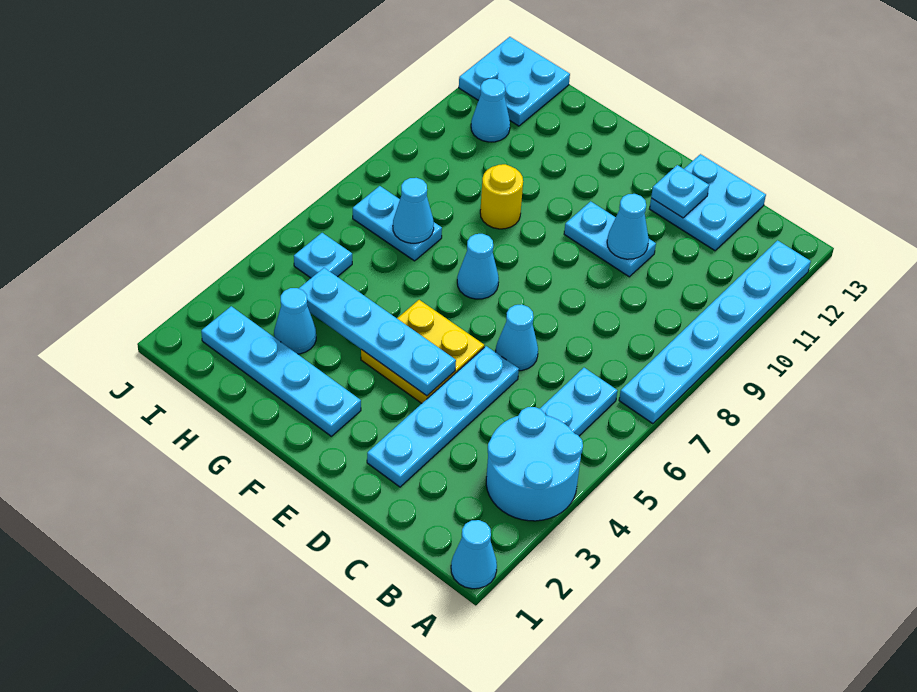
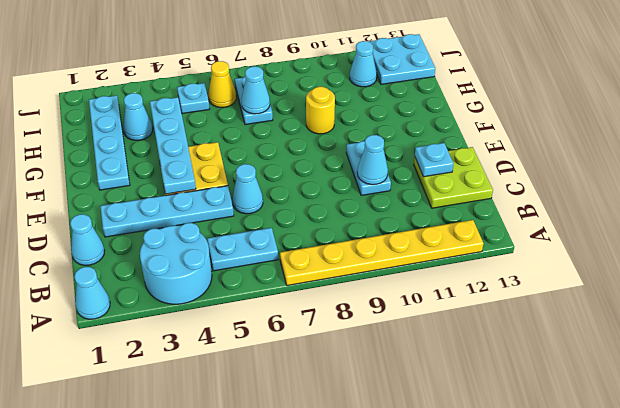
cyan 1x6 plate [619,240,811,424] -> yellow 1x6 plate [280,220,483,286]
cyan 2x2 plate [650,154,766,251] -> lime 2x2 plate [414,147,493,208]
cyan 1x1 cone [457,234,499,299] -> cyan 1x1 cone moved to [70,214,105,265]
none -> yellow 1x1 cone [208,61,236,108]

